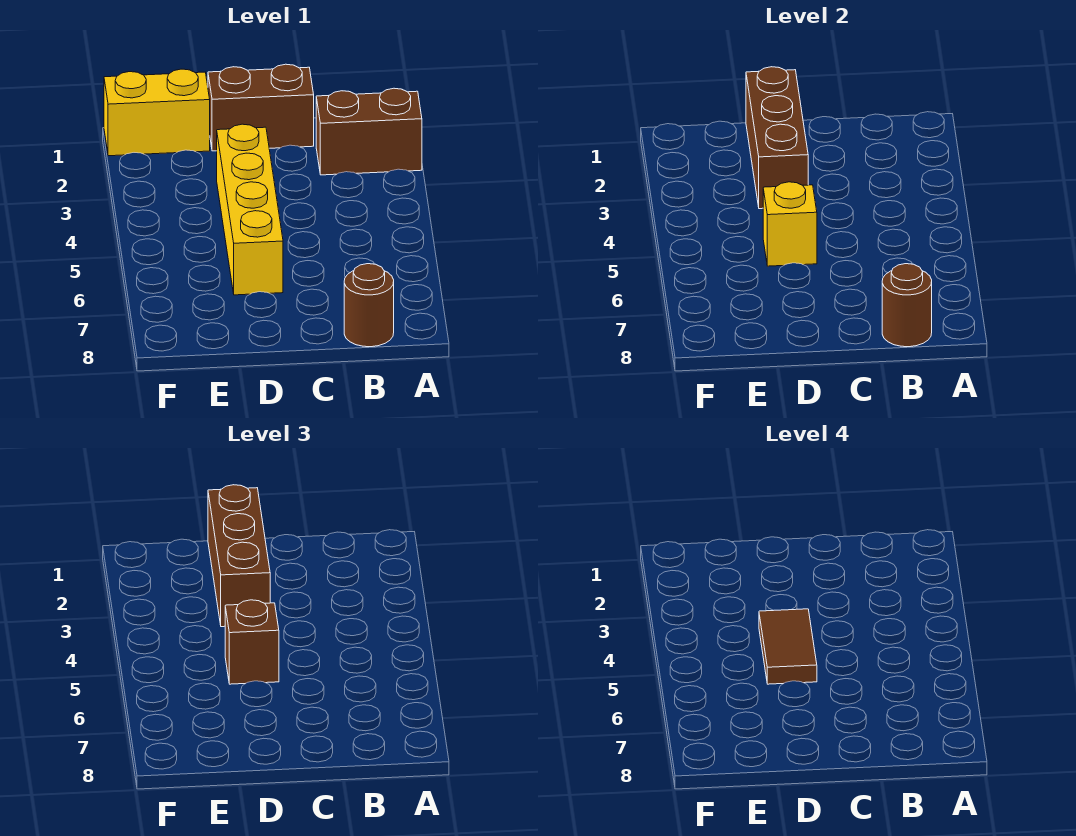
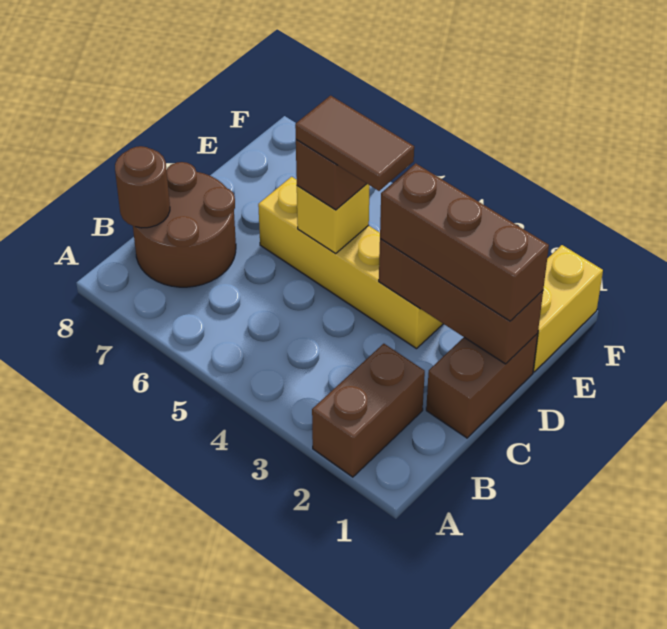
brown 1x1 round brick [344,264,394,347] -> brown 2x2 round brick [133,162,236,287]

